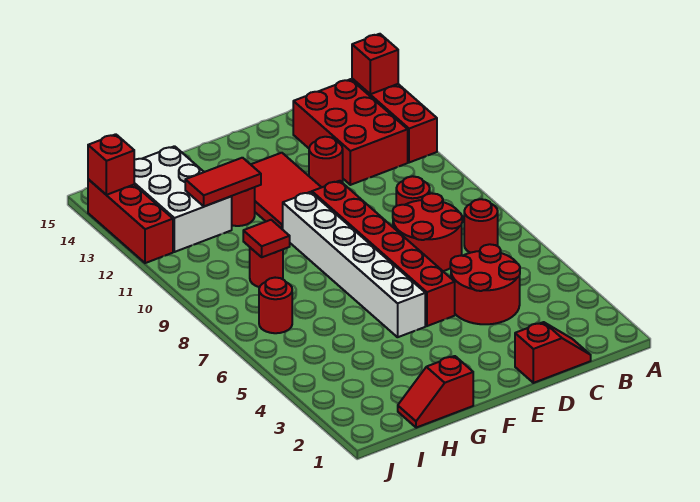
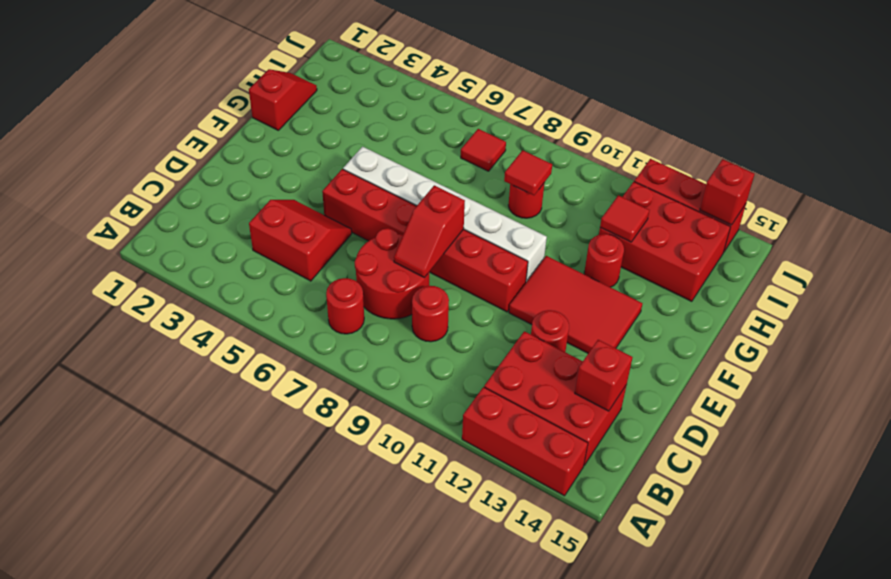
red 1x1 brick [352,34,398,94] -> red 1x1 brick moved to [575,340,633,411]
red 1x2 slope [515,322,591,383] -> red 1x2 slope moved to [394,185,465,278]
red 2x2 round brick [450,244,520,324] -> red 2x2 slope [249,200,352,281]
red 1x2 tile [185,158,261,206] -> red 1x1 tile [600,195,649,242]
white 2x3 brick [134,146,232,252] -> red 2x3 brick [599,182,730,301]
red 1x1 round brick [259,278,292,333] -> red 1x1 tile [461,129,506,171]

